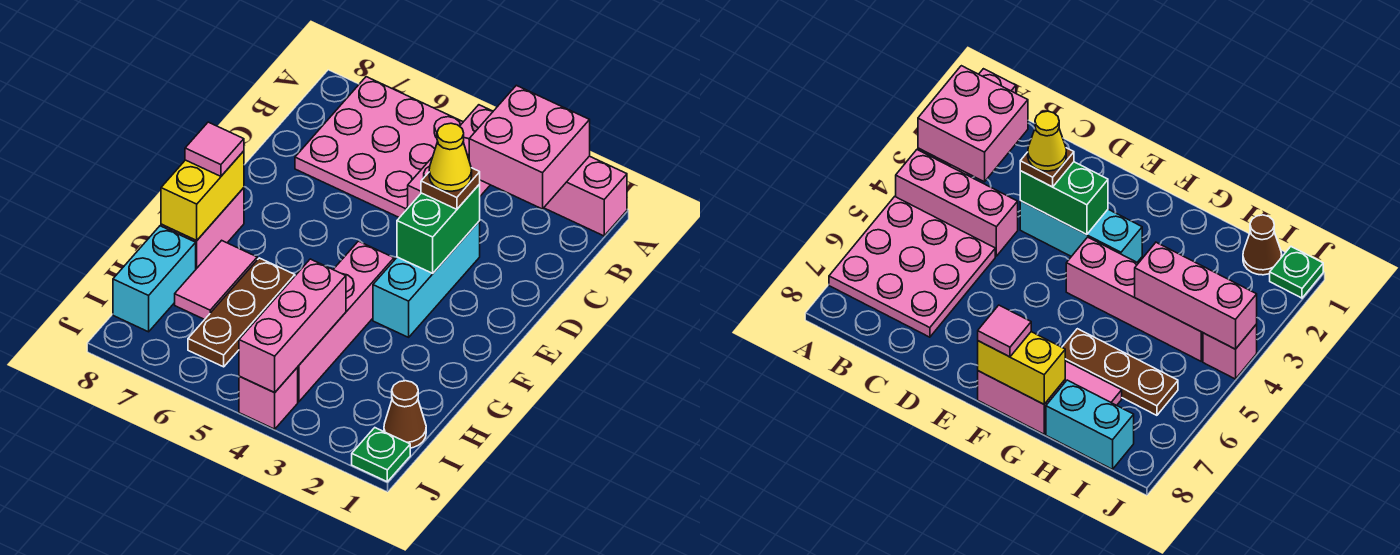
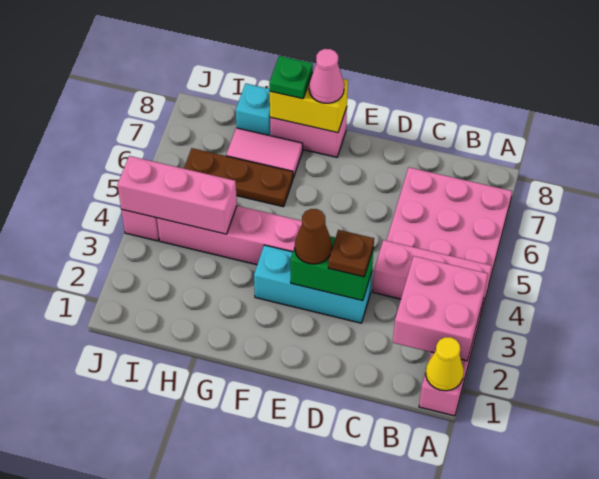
yellow 1x1 cone [429,123,472,191] -> yellow 1x1 cone moved to [426,337,464,391]
pink 1x1 tile [185,122,244,176] -> pink 1x1 cone [309,49,344,103]
cyan 1x2 brick [113,226,196,332] -> cyan 1x1 brick [236,84,271,136]
brown 1x1 cone [384,381,426,448] -> brown 1x1 cone moved to [295,209,332,264]
green 1x1 plate [352,428,410,482] -> green 1x1 plate moved to [269,56,313,99]

